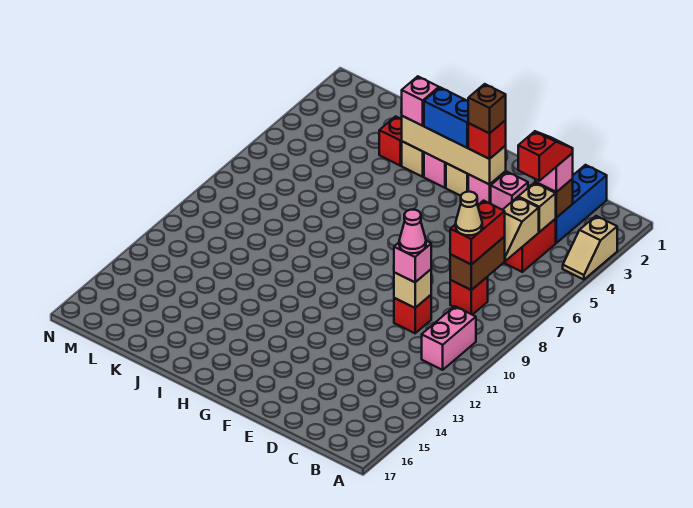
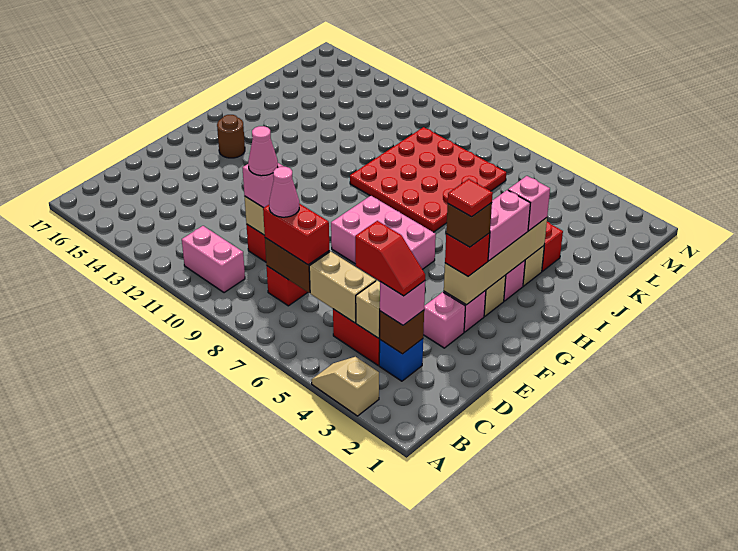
blue 1x3 brick [556,165,607,243] -> blue 1x1 brick [379,339,423,381]
tan 1x2 slope [503,197,539,261] -> tan 1x2 brick [309,251,376,323]
tan 1x1 cone [456,192,482,235] -> pink 1x1 cone [269,167,299,217]
none -> red 1x1 tile [448,179,493,217]
none -> pink 2x3 brick [331,196,436,269]
blue 1x2 brick [424,87,468,148] -> pink 1x2 brick [488,190,530,261]
none -> brown 1x1 round brick [217,115,245,158]
none -> red 4x4 plate [350,127,506,232]

